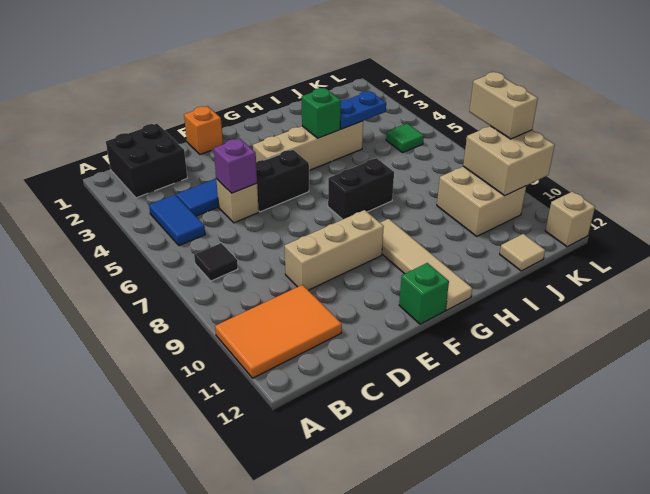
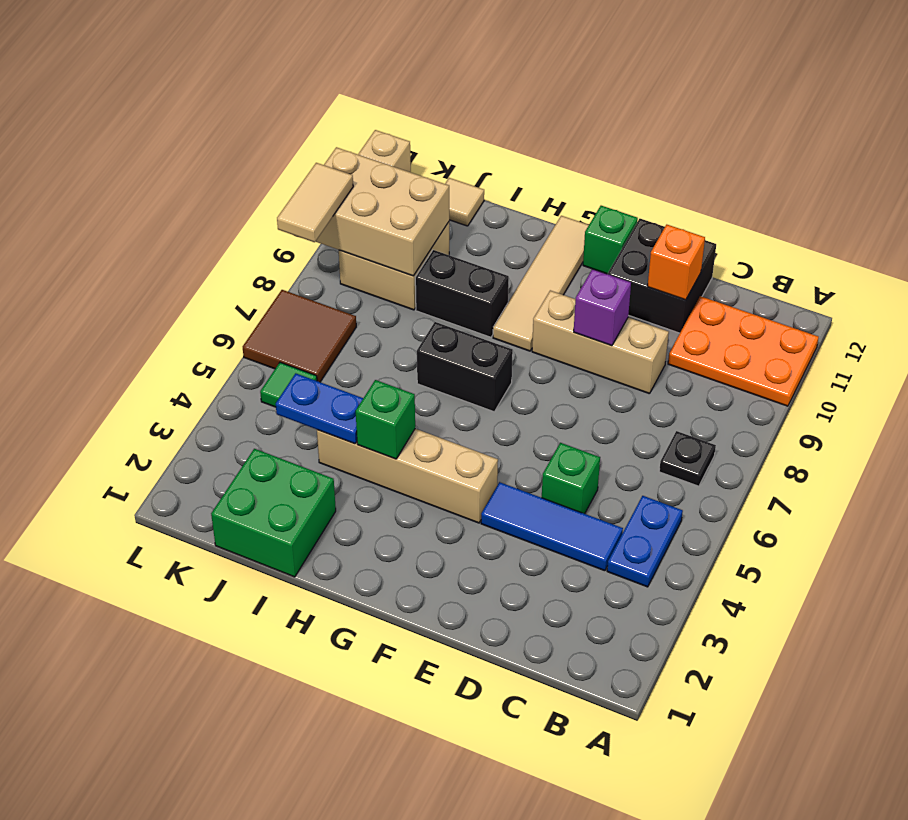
orange 2x3 tile [215,285,342,378] -> orange 2x3 plate [668,296,819,406]
black 2x2 brick [106,124,187,198] -> black 2x2 brick moved to [608,219,716,333]
blue 1x2 tile [149,195,205,246] -> blue 1x2 plate [607,496,683,587]
black 1x1 tile [194,243,238,281] -> black 1x1 plate [659,431,716,486]
tan 1x1 brick [216,179,259,223] -> green 1x1 brick [542,443,600,514]
purple 1x1 brick [214,138,257,193] -> purple 1x1 brick moved to [574,269,631,346]
orange 1x1 brick [184,106,223,154] -> orange 1x1 brick moved to [648,225,705,300]
black 1x2 brick [256,149,309,212] -> black 1x2 brick moved to [415,250,509,337]
none -> green 2x2 brick [211,449,336,577]
none -> brown 2x2 tile [243,290,356,382]
tan 2x2 brick [463,126,555,196] -> tan 2x3 brick [316,147,449,276]
tan 1x2 brick [469,72,538,139] -> tan 1x2 tile [277,163,353,242]

